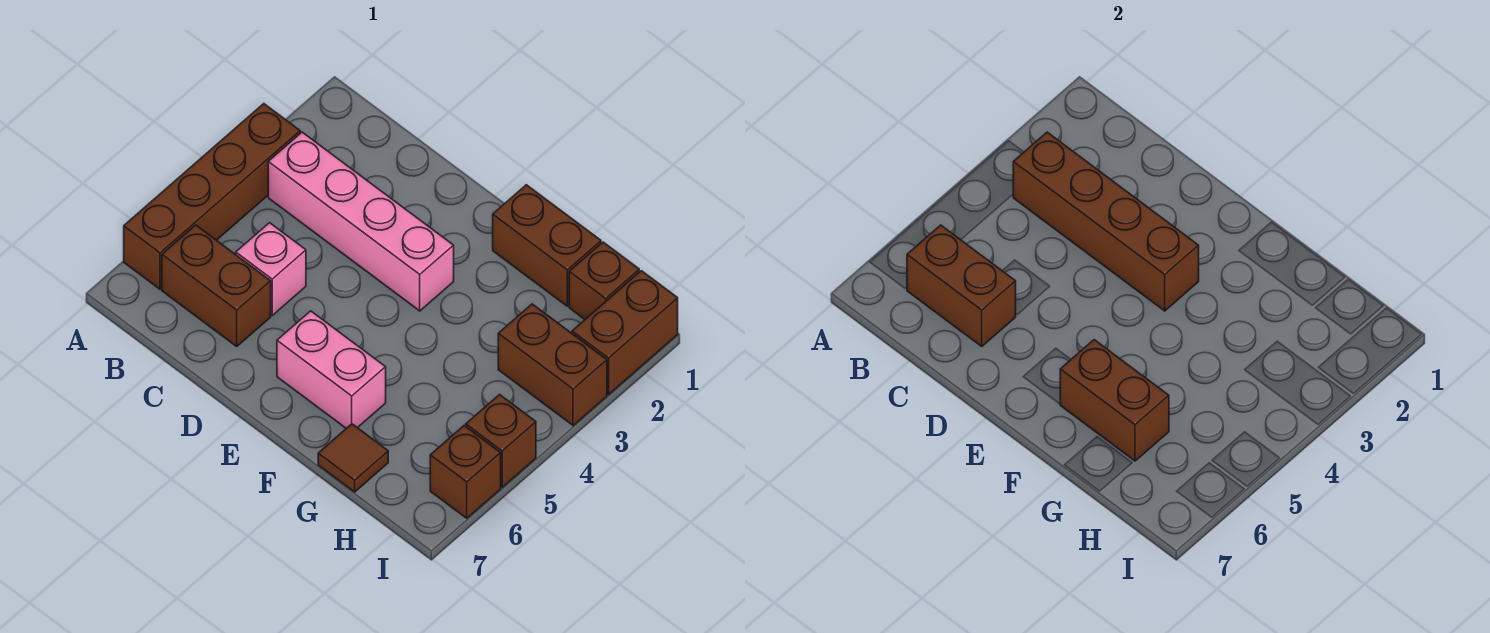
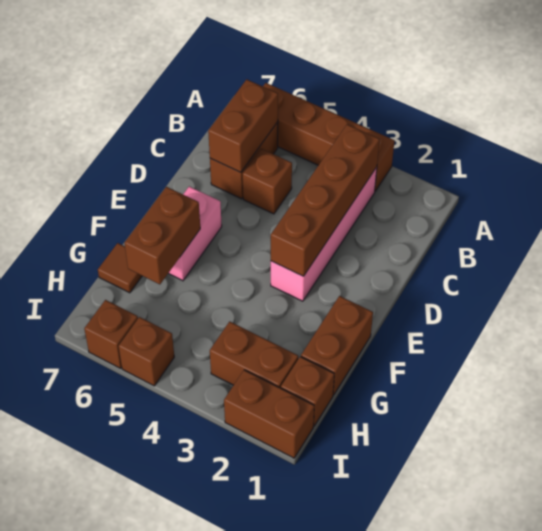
pink 1x1 brick [236,223,306,315] -> brown 1x1 brick [243,149,292,214]
brown 1x2 brick [498,304,607,425] -> brown 1x2 brick turned to [210,321,298,388]

